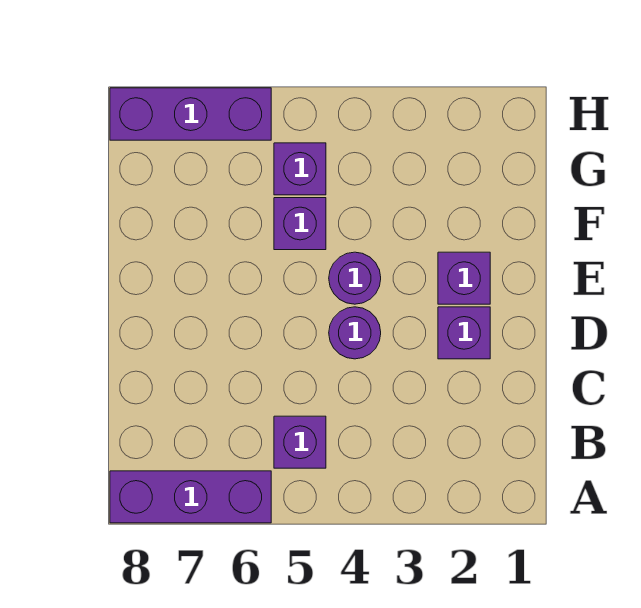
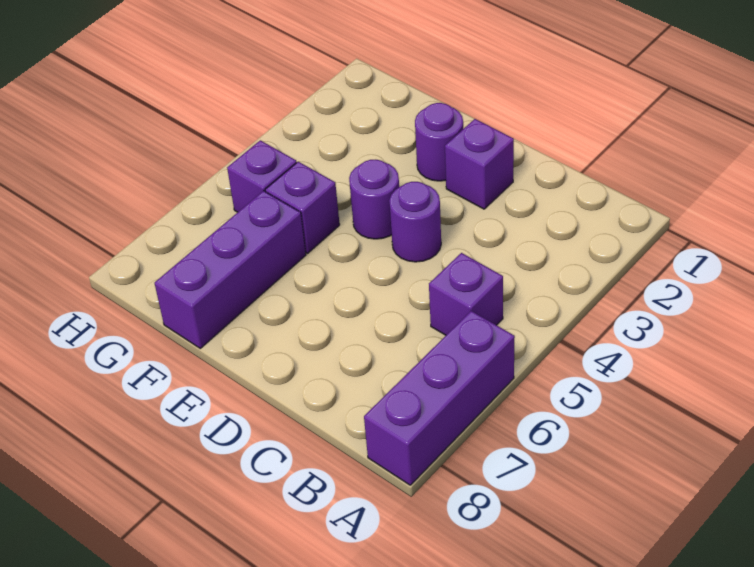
purple 1x1 brick [438,252,490,304] -> purple 1x1 round brick [415,103,463,181]
purple 1x3 brick [110,88,271,140] -> purple 1x3 brick moved to [155,191,306,348]

